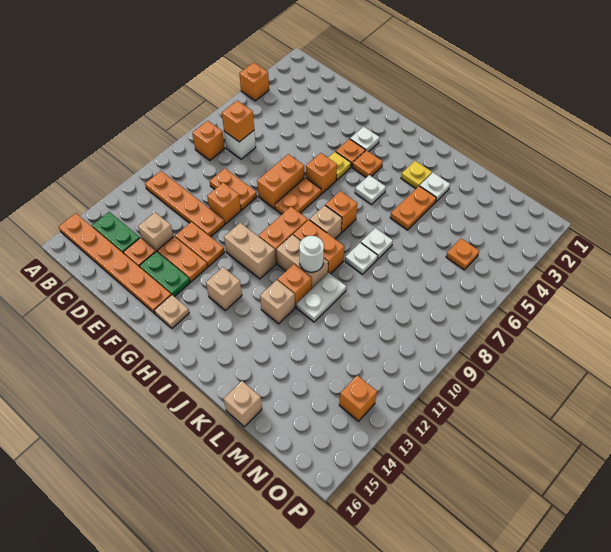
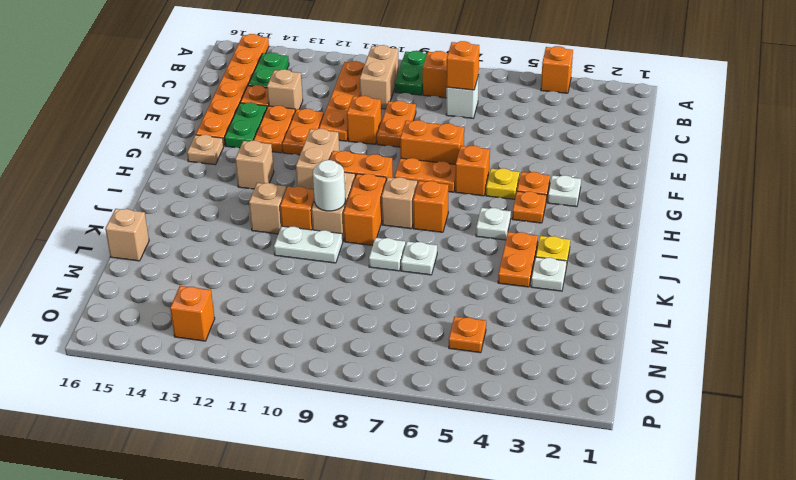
none -> green 1x2 plate [395,51,427,95]
none -> tan 1x2 brick [360,45,399,109]
orange 1x2 plate [390,186,436,230] -> orange 1x2 plate turned to [498,232,538,287]

